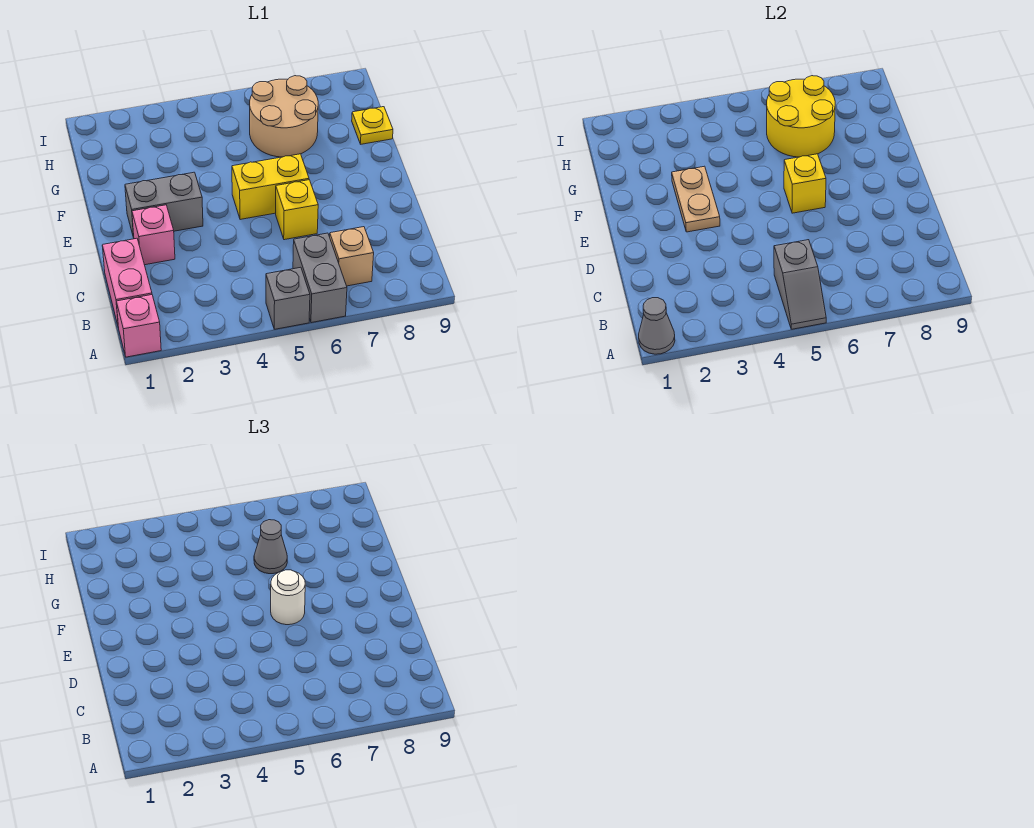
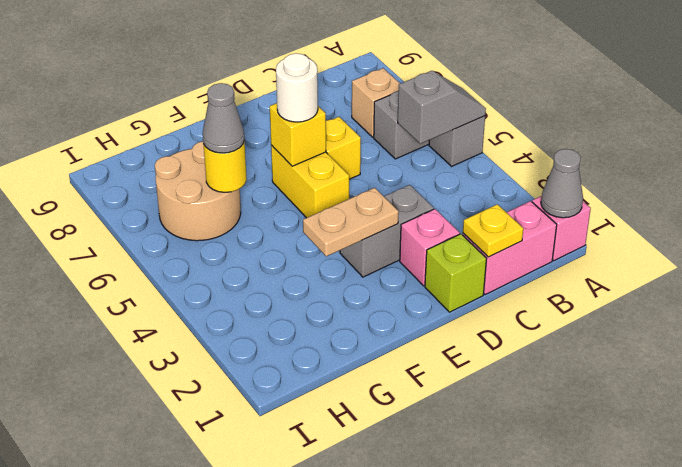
none -> lime 1x1 brick [425,234,487,312]
grey 1x2 brick [125,172,203,238] -> grey 1x2 brick turned to [340,185,434,277]
yellow 2x2 round brick [767,76,835,157] -> yellow 1x1 round brick [203,141,247,192]
yellow 1x1 plate [352,107,393,144] -> yellow 1x1 plate moved to [463,204,523,257]

